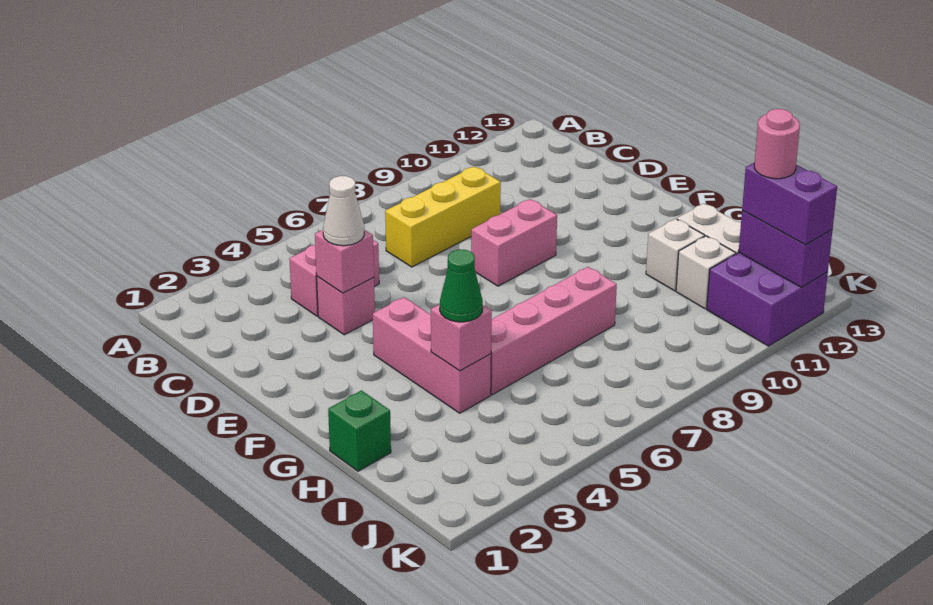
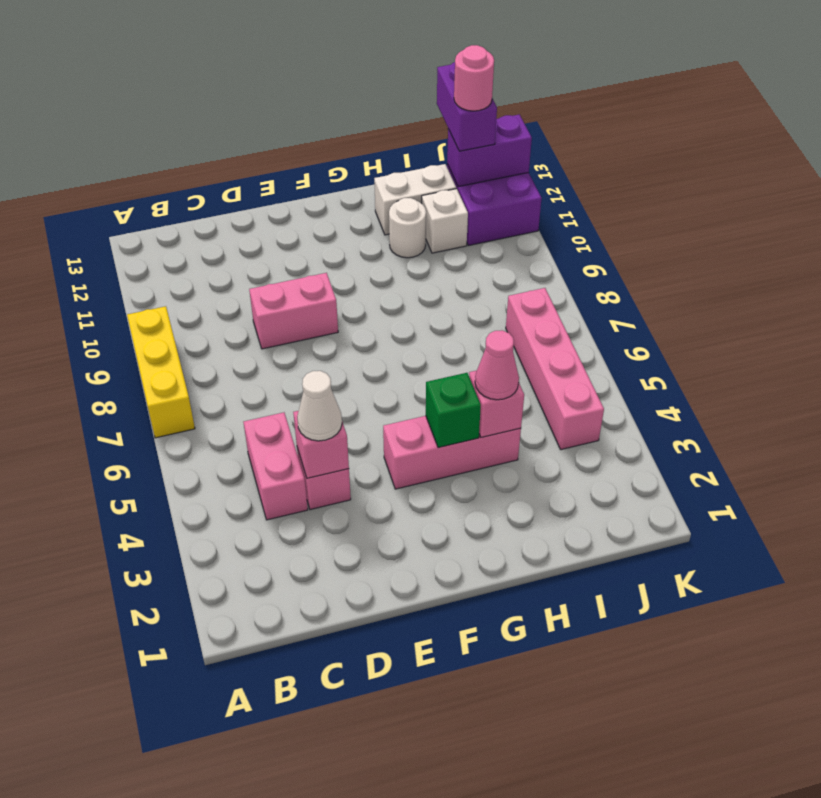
yellow 1x3 brick [385,166,501,267] -> yellow 1x3 brick moved to [127,306,195,438]
pink 1x2 brick [471,199,557,286] -> pink 1x2 brick turned to [249,273,338,349]
green 1x1 brick [328,391,391,471] -> green 1x1 brick moved to [426,373,481,448]
green 1x1 cone [440,250,483,322] -> pink 1x1 cone [475,330,519,400]
pink 1x4 brick [491,267,617,395] -> pink 1x4 brick moved to [506,288,604,450]
white 1x1 brick [646,219,705,291] -> white 1x1 round brick [389,198,426,258]
purple 1x2 brick [742,162,837,245] -> purple 1x2 brick turned to [437,62,497,151]

